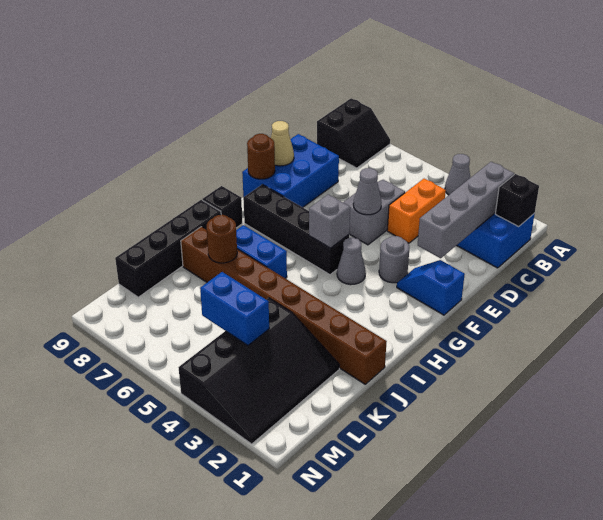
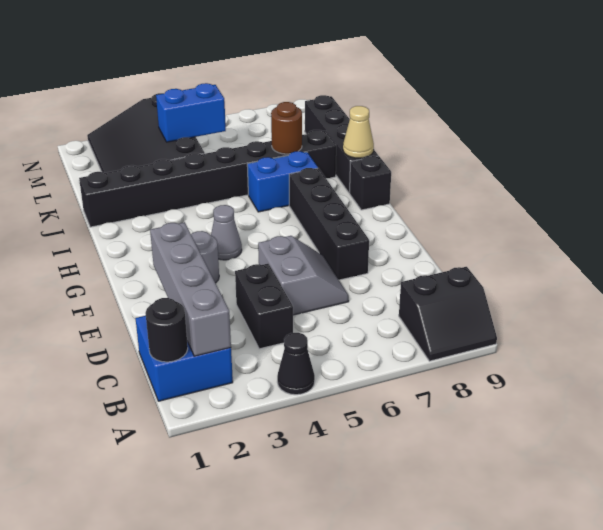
grey 1x1 cone [445,154,471,195] -> black 1x1 cone [277,333,315,395]
black 2x2 slope [317,98,390,168] -> black 2x2 slope turned to [399,267,497,361]
black 1x1 brick [495,174,539,227] -> black 1x1 round brick [145,298,188,362]
orange 1x2 brick [387,179,446,243] -> black 1x2 brick [235,264,293,349]
blue 2x3 brick [242,134,339,207] -> none
grey 1x1 cone [353,168,382,215] -> none
tan 1x1 cone [271,121,294,166] -> tan 1x1 cone moved to [343,106,374,158]
blue 1x2 slope [397,260,465,315] -> none
brown 1x1 round brick [247,134,275,179] -> none
black 1x4 brick [243,184,349,275] -> black 1x4 brick turned to [289,168,369,280]
grey 1x1 brick [309,194,350,248] -> none
brown 1x8 brick [181,227,387,384] -> black 1x8 brick [79,130,336,227]

